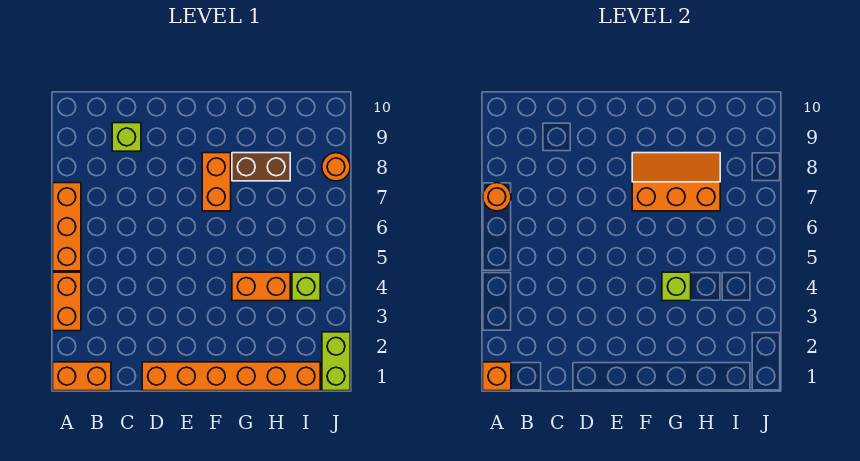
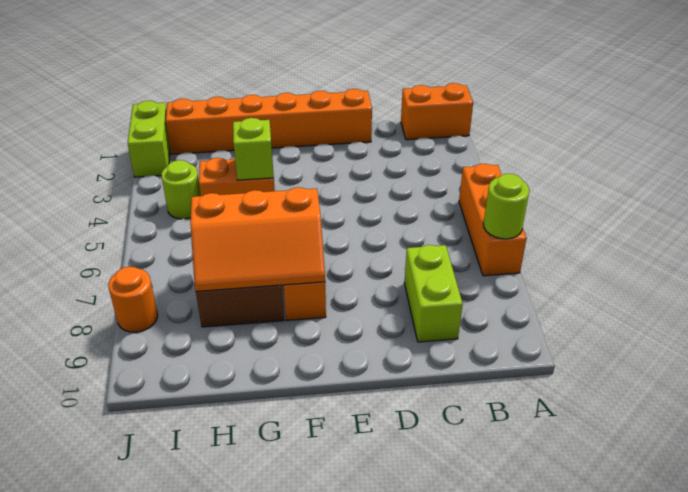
orange 1x1 brick [483,362,511,391] -> none
orange 1x2 brick [53,272,81,331] -> none
orange 1x1 round brick [483,183,511,211] -> lime 1x1 round brick [483,174,529,239]
lime 1x1 brick [112,123,141,151] -> lime 1x2 brick [404,245,463,342]
lime 1x1 brick [292,272,320,301] -> lime 1x1 round brick [161,160,201,219]

